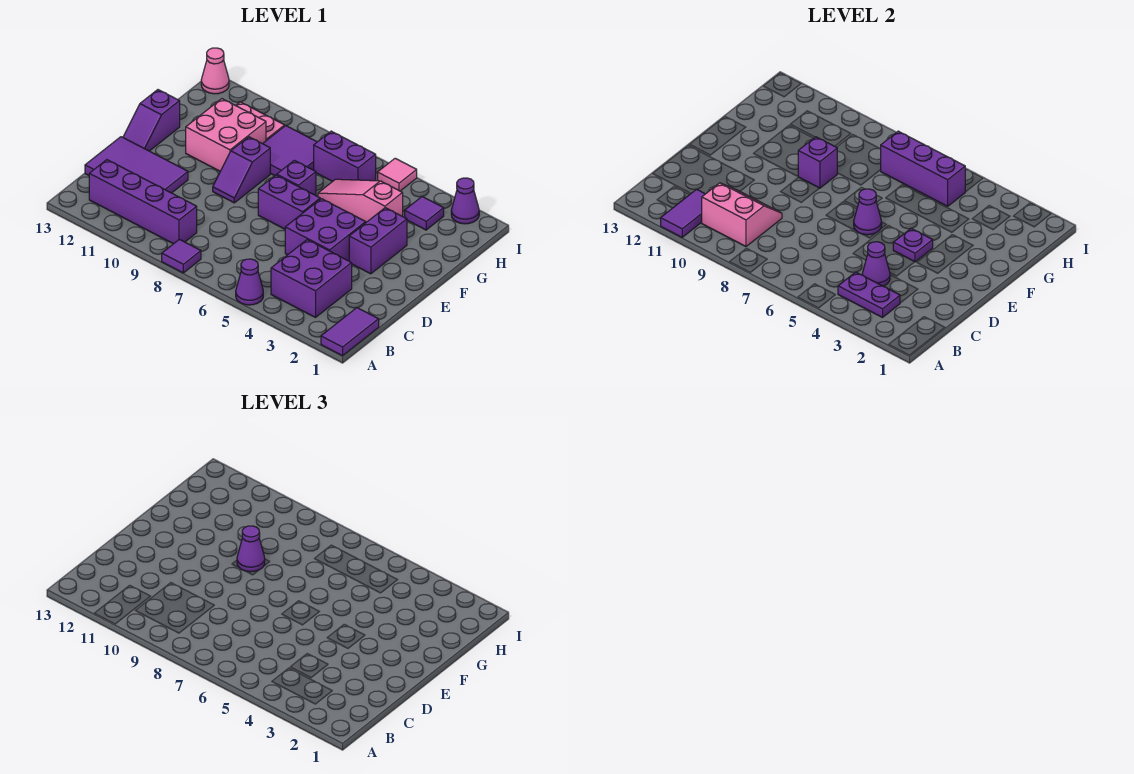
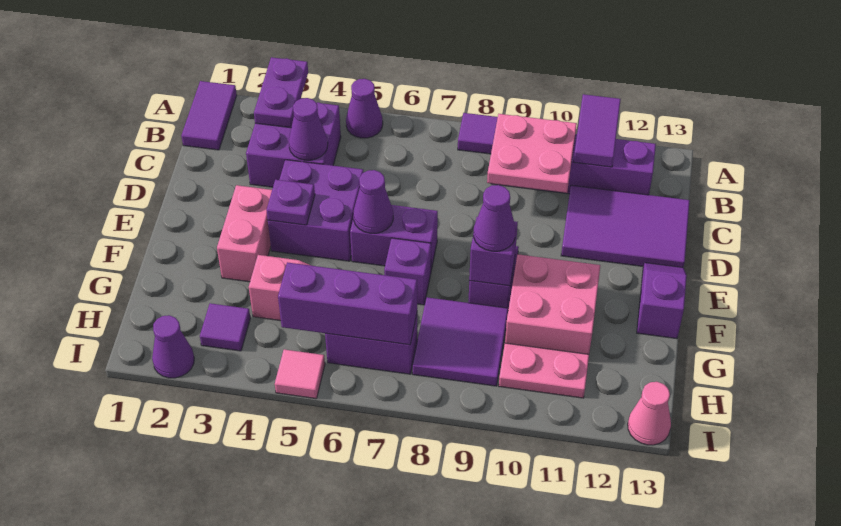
purple 1x2 plate [838,272,900,318] -> purple 1x2 plate turned to [254,57,308,128]
pink 2x2 slope [702,183,782,246] -> pink 2x2 plate [487,114,577,193]
purple 1x2 brick [349,208,407,274] -> pink 1x2 brick [217,185,272,282]

